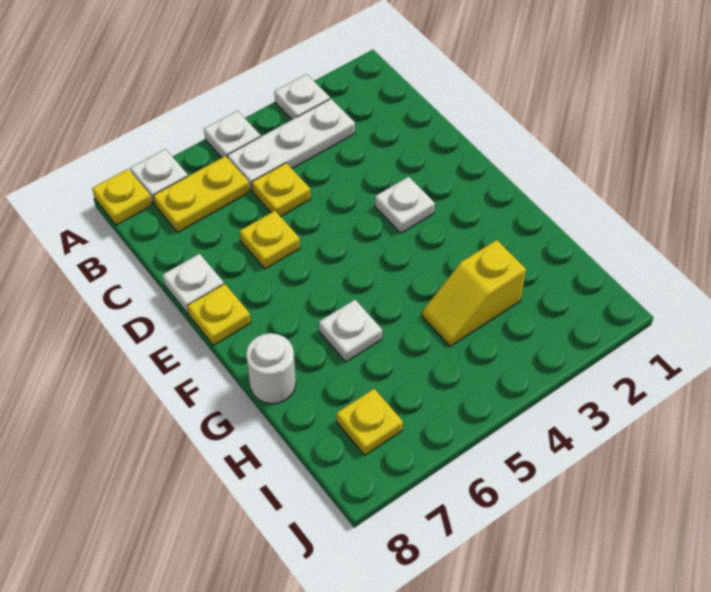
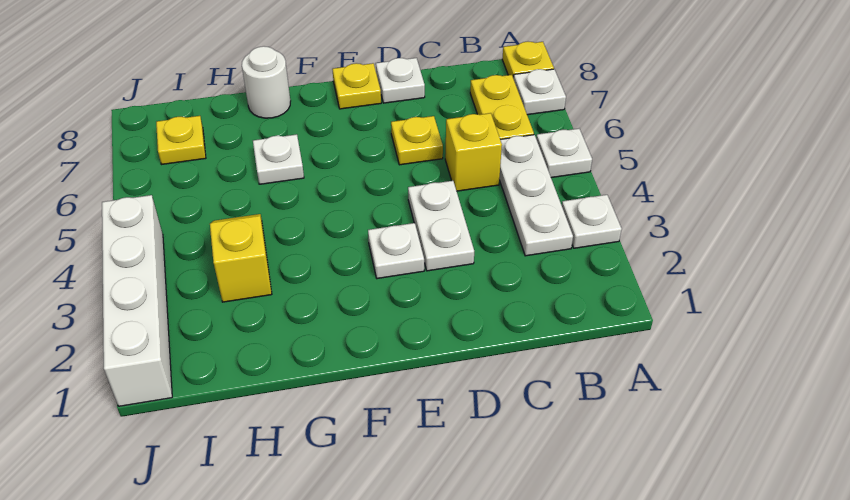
yellow 1x1 plate [252,163,311,217] -> yellow 1x1 brick [445,113,502,191]
none -> white 1x2 plate [408,181,474,271]
none -> white 1x4 brick [102,195,172,406]

